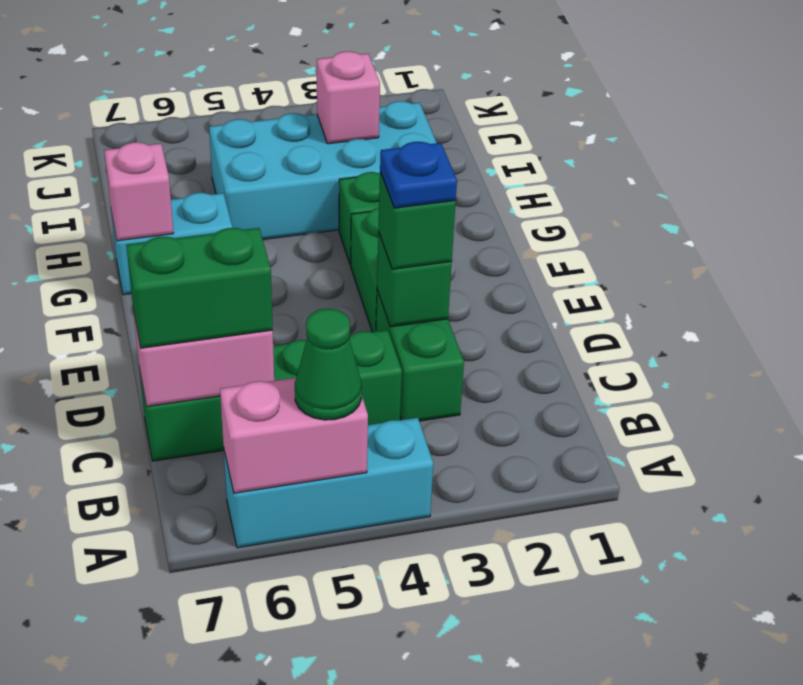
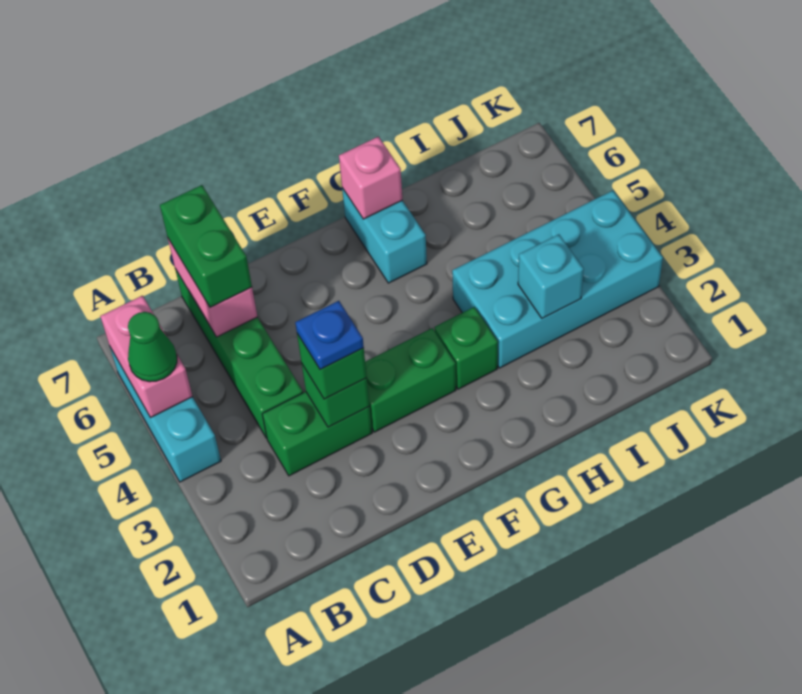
cyan 2x4 brick [209,101,437,240] -> cyan 2x4 brick turned to [452,191,663,368]
pink 1x1 brick [317,51,380,144] -> cyan 1x1 brick [518,234,584,318]

